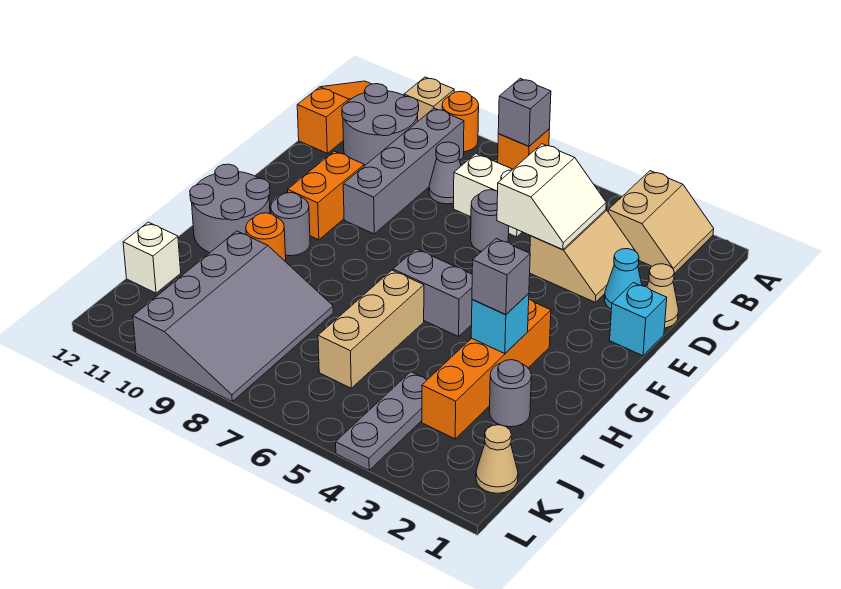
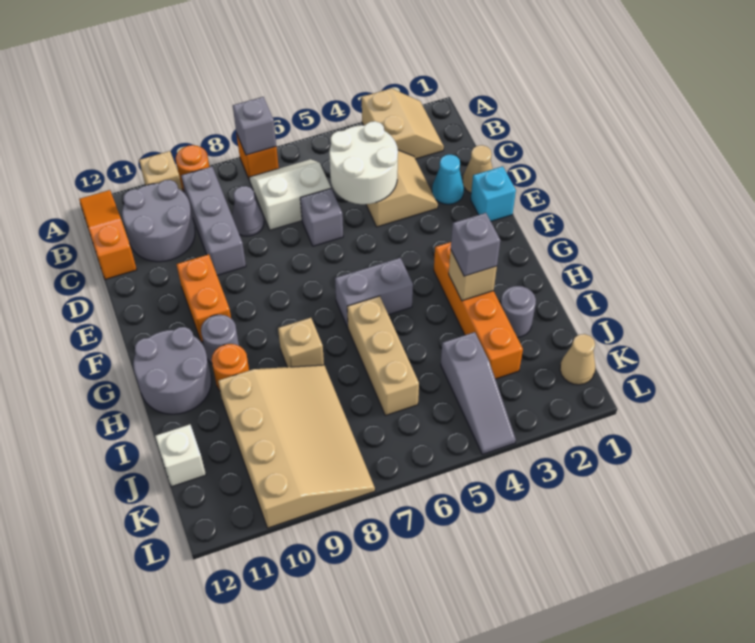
grey 1x4 brick [343,108,464,234] -> grey 1x3 brick [181,167,246,275]
white 2x2 slope [497,144,606,250] -> white 2x2 round brick [329,121,398,204]
grey 1x1 round brick [471,190,509,251] -> grey 1x1 brick [300,189,343,246]
cyan 1x1 brick [471,293,529,354] -> tan 1x1 brick [449,251,497,301]
none -> tan 1x1 brick [278,318,324,367]
grey 3x4 slope [133,231,333,401] -> tan 3x4 slope [218,365,375,528]
grey 1x3 plate [336,372,427,470] -> grey 1x3 slope [441,332,516,454]

